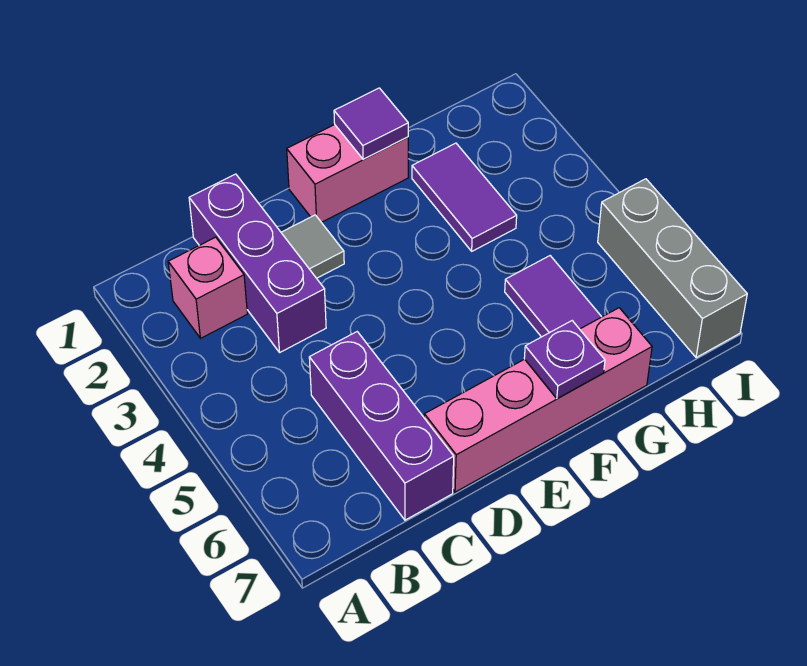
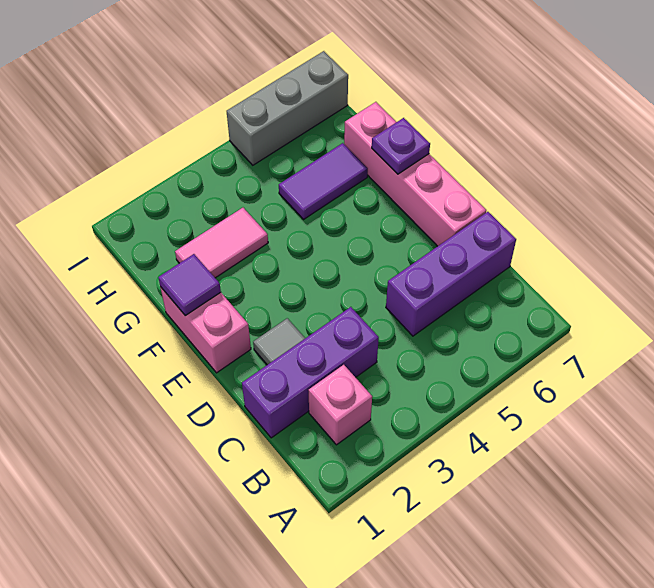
purple 1x2 tile [412,143,517,251] -> pink 1x2 tile [175,208,268,278]

